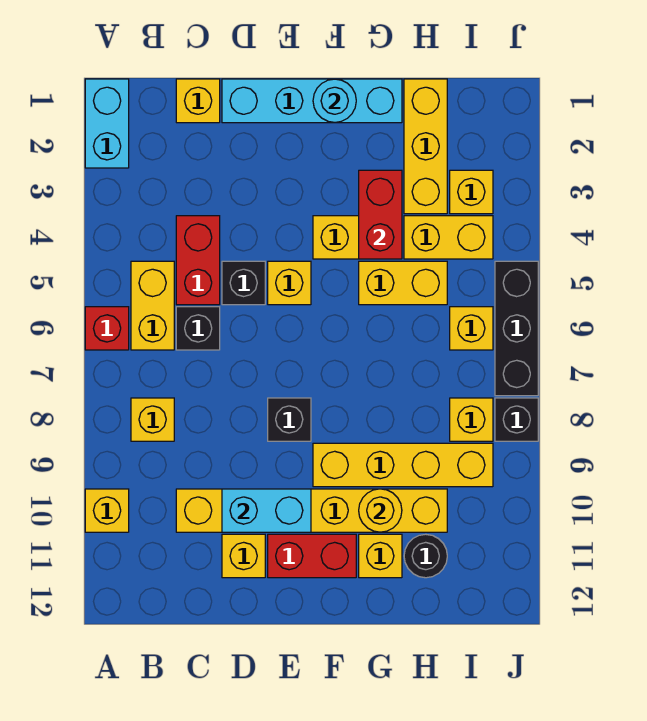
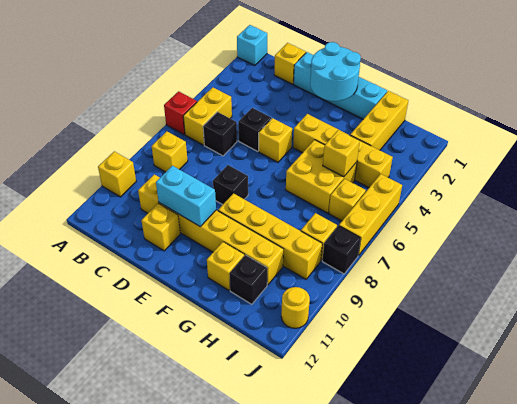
cyan 1x2 brick [85,79,129,168] -> cyan 1x1 brick [237,25,267,66]
red 1x2 brick [176,216,220,305] -> none
red 1x2 brick [268,534,356,578] -> none
cyan 1x1 round brick [313,79,356,122] -> cyan 2x2 round brick [310,42,361,101]
red 1x2 brick [359,170,402,259] -> none
yellow 1x2 brick [359,261,447,305] -> yellow 2x2 brick [286,140,357,213]
yellow 1x1 round brick [359,489,402,532] -> yellow 1x1 round brick moved to [281,287,310,328]
black 1x1 round brick [404,534,447,578] -> black 1x1 brick [229,255,267,304]
yellow 1x1 brick [450,170,493,214] -> yellow 1x1 brick moved to [323,130,360,177]
black 1x3 brick [495,261,538,396] -> yellow 1x3 brick [339,174,402,255]

